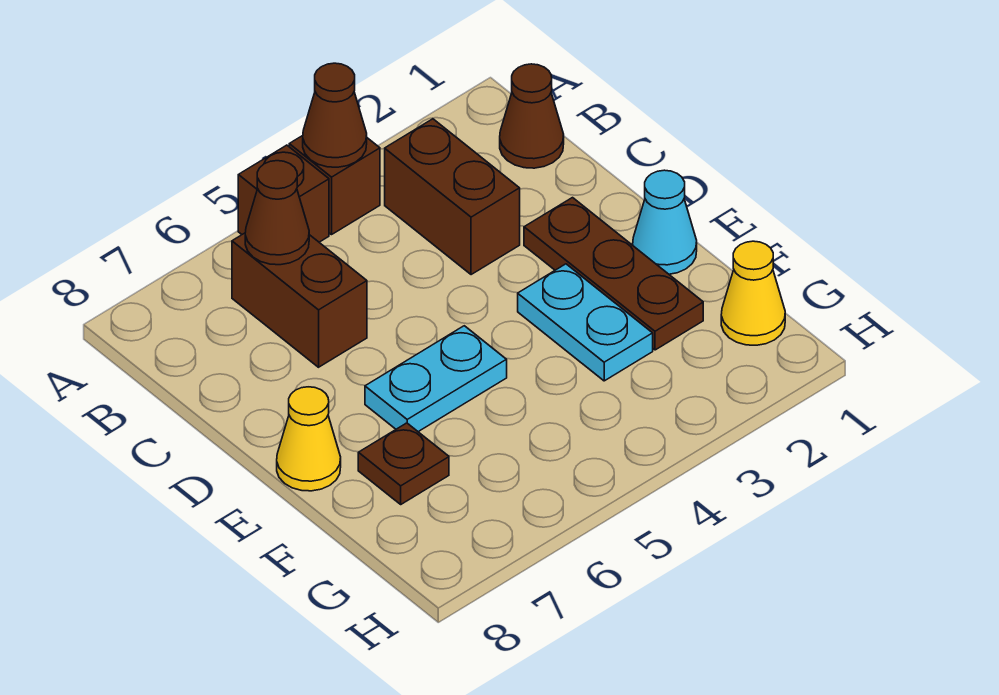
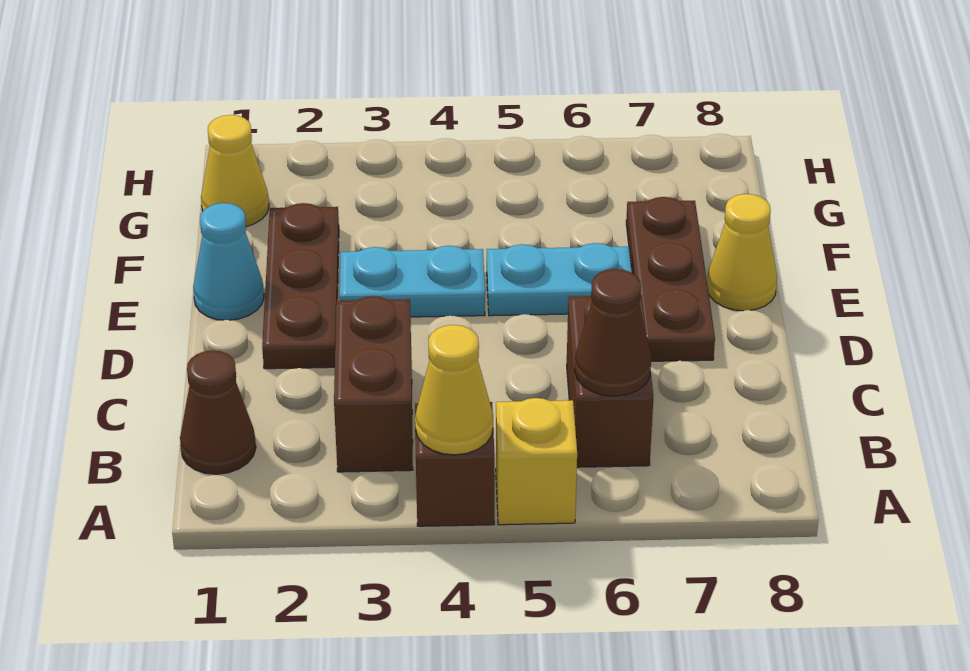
brown 1x1 cone [303,63,367,167] -> yellow 1x1 cone [415,325,493,455]
brown 1x1 brick [238,145,329,242] -> yellow 1x1 brick [496,398,577,525]
cyan 1x2 plate [518,264,653,381] -> cyan 1x2 plate turned to [340,246,485,317]
brown 1x1 plate [358,423,449,504] -> brown 1x3 plate [626,197,715,361]

